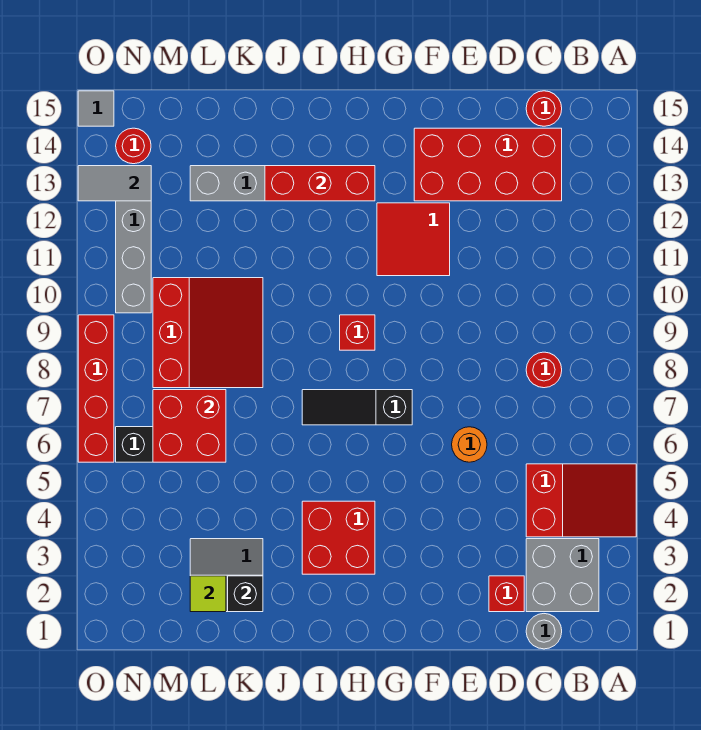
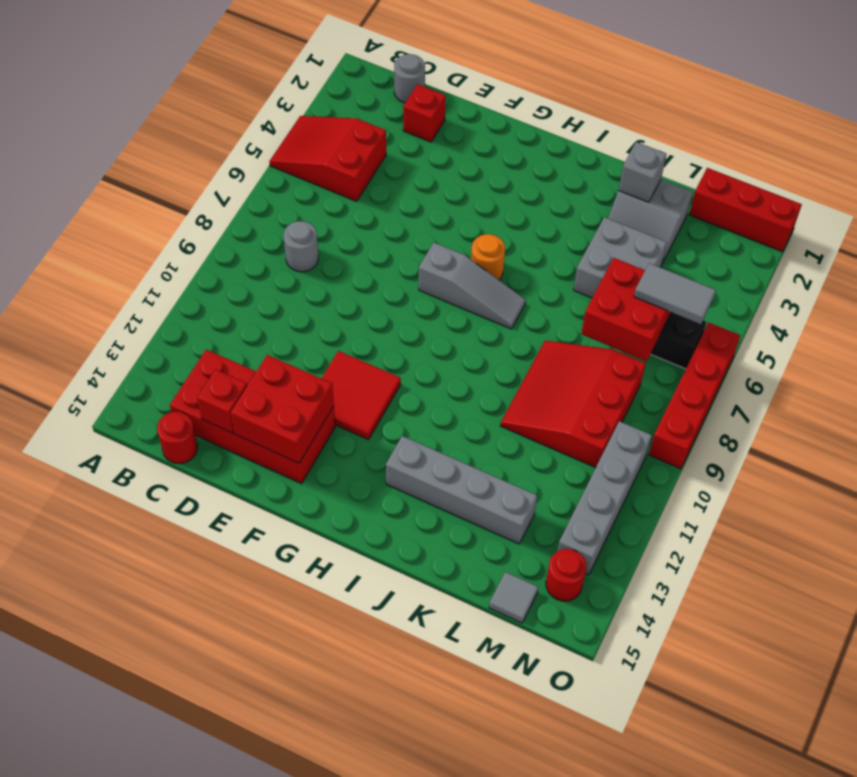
grey 2x2 brick [526,539,599,612] -> grey 2x2 brick moved to [574,217,667,298]
red 1x1 round brick [526,352,562,388] -> grey 1x1 round brick [284,221,319,272]
orange 1x1 round brick [452,427,487,462] -> orange 1x1 round brick moved to [471,234,505,280]
black 1x3 slope [302,390,412,425] -> grey 1x3 slope [419,243,526,329]
red 2x2 brick [302,501,375,574] -> red 2x2 brick moved to [231,355,334,463]
red 1x1 brick [340,315,375,350] -> red 1x1 brick moved to [197,369,247,433]
red 1x3 brick [265,166,375,201] -> red 1x3 brick moved to [689,168,802,252]
black 1x1 brick [228,576,263,612] -> grey 1x1 brick [619,142,666,202]
lime 1x1 tile [190,576,226,612] -> none
grey 1x2 tile [78,166,151,201] -> grey 1x2 tile moved to [634,263,716,324]
grey 1x1 tile [78,91,114,126] -> grey 1x1 tile moved to [489,572,538,623]

